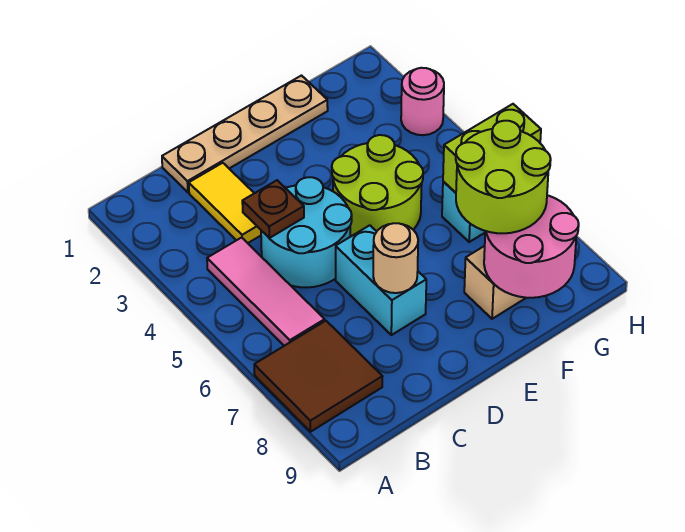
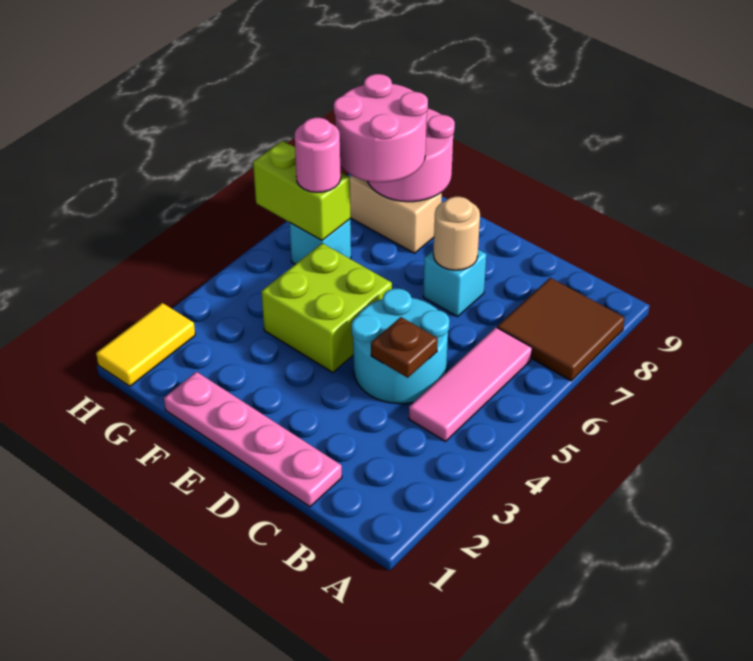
tan 1x4 plate [162,76,328,192] -> pink 1x4 plate [164,372,342,507]
yellow 1x2 tile [189,163,261,243] -> yellow 1x2 tile moved to [96,303,195,386]
cyan 1x2 brick [336,225,426,335] -> cyan 1x1 brick [423,250,486,317]
lime 2x2 round brick [332,135,423,237] -> lime 2x2 brick [261,243,392,372]
lime 2x2 round brick [456,121,551,233] -> pink 2x2 round brick [334,74,428,182]
pink 1x1 round brick [401,68,444,135] -> pink 1x1 round brick moved to [294,118,341,193]

